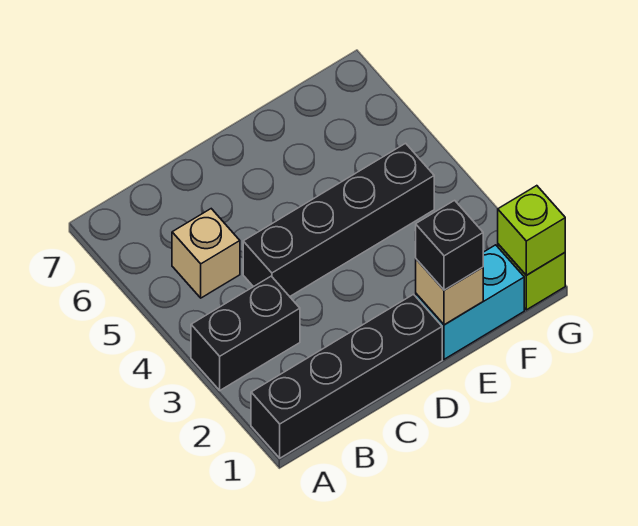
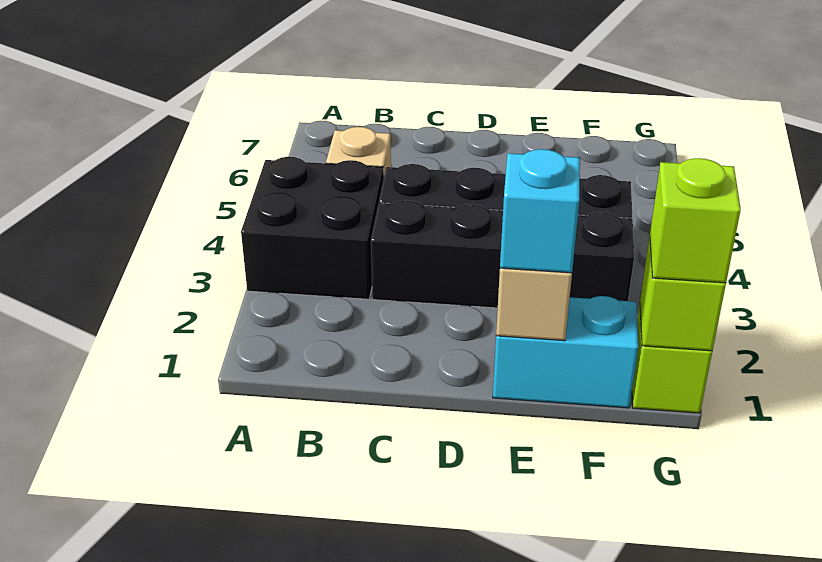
black 1x4 brick [251,294,442,458] -> black 1x4 brick moved to [371,200,634,308]
black 1x2 brick [191,276,300,390] -> black 2x2 brick [241,157,384,299]
black 1x1 brick [416,200,483,290] -> cyan 1x1 brick [500,149,580,273]
none -> lime 1x1 brick [650,158,741,283]

